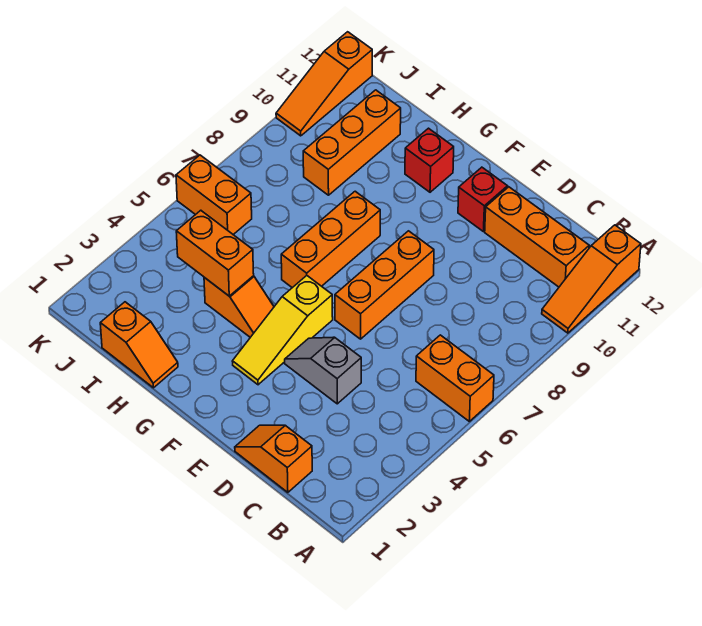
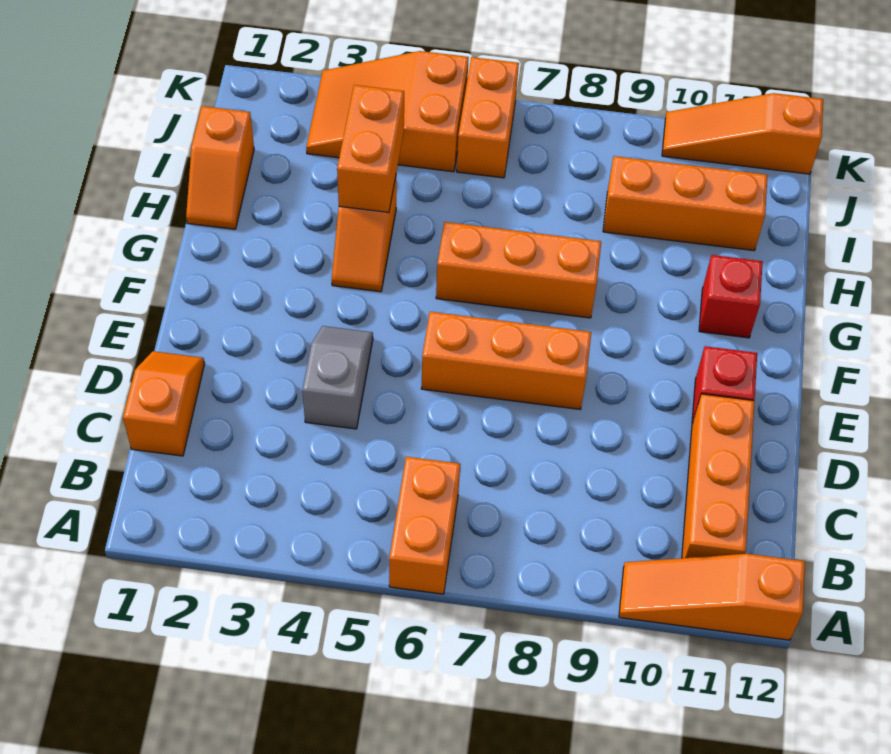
yellow 1x3 slope [232,276,333,385] -> none
none -> orange 2x3 slope [306,51,469,172]

